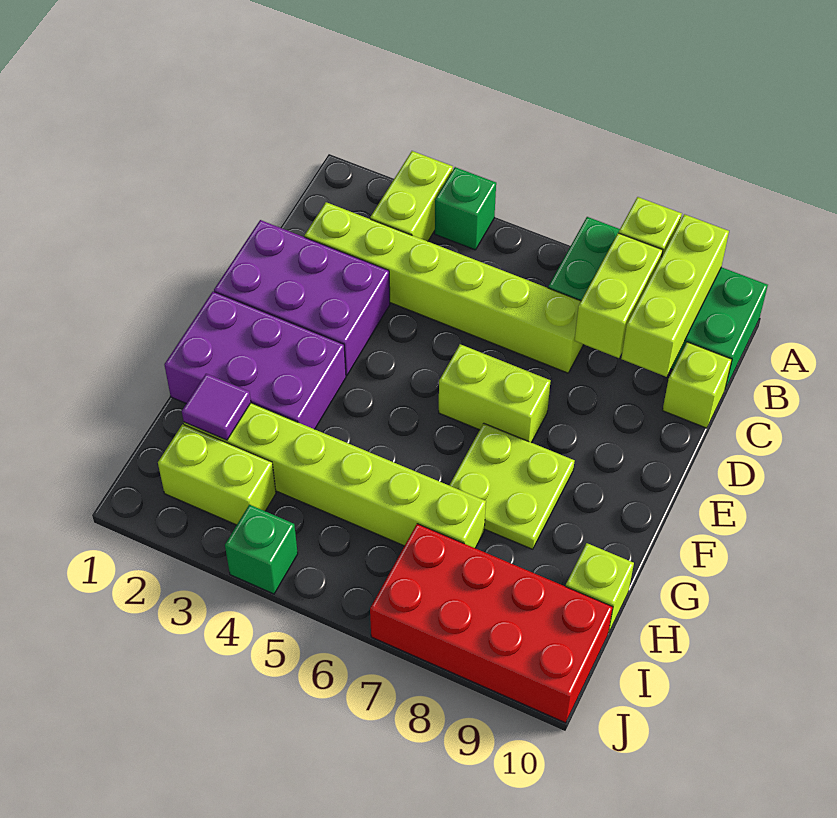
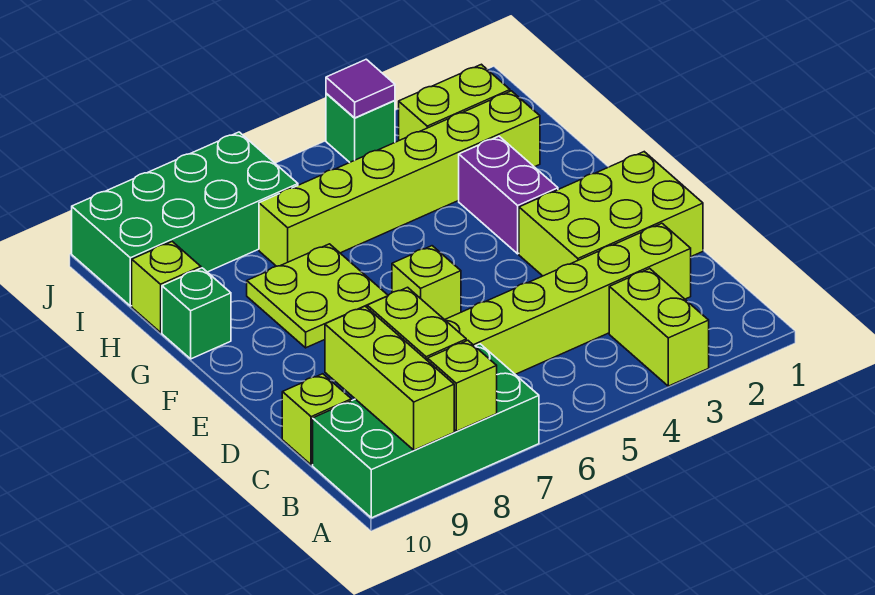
green 1x1 brick [435,167,496,250] -> green 1x1 brick moved to [162,268,231,359]
purple 2x3 brick [214,220,390,375] -> lime 2x3 brick [519,152,703,276]
lime 1x2 brick [439,344,551,443] -> lime 1x1 brick [392,246,461,320]
purple 2x3 brick [164,291,346,429] -> purple 1x2 brick [459,136,558,254]
purple 1x1 tile [182,374,251,440] -> purple 1x1 tile moved to [326,59,395,118]
red 2x4 brick [370,524,613,723] -> green 2x4 brick [72,132,298,306]

